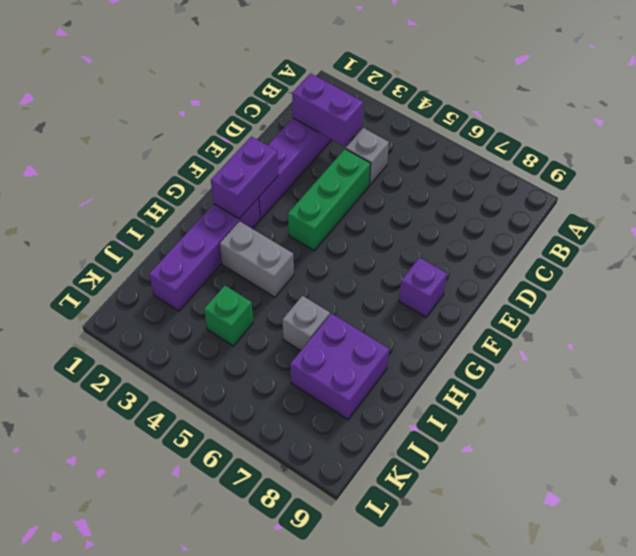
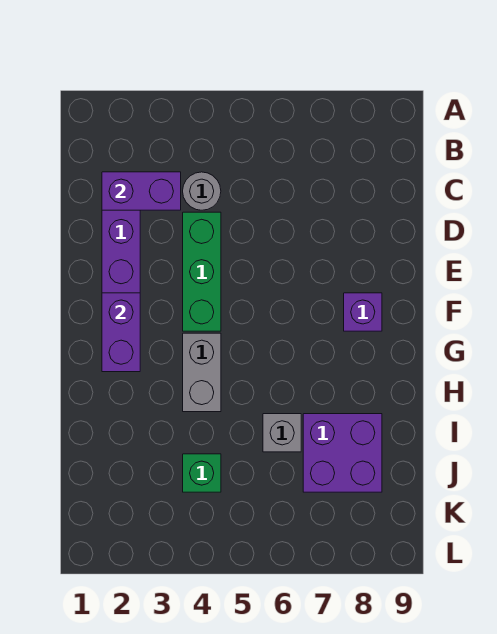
grey 1x1 brick [346,128,389,185] -> grey 1x1 round brick [183,172,221,210]
purple 1x4 brick [149,198,260,311] -> none
grey 1x2 brick [220,221,294,297] -> grey 1x2 brick turned to [183,333,221,412]

